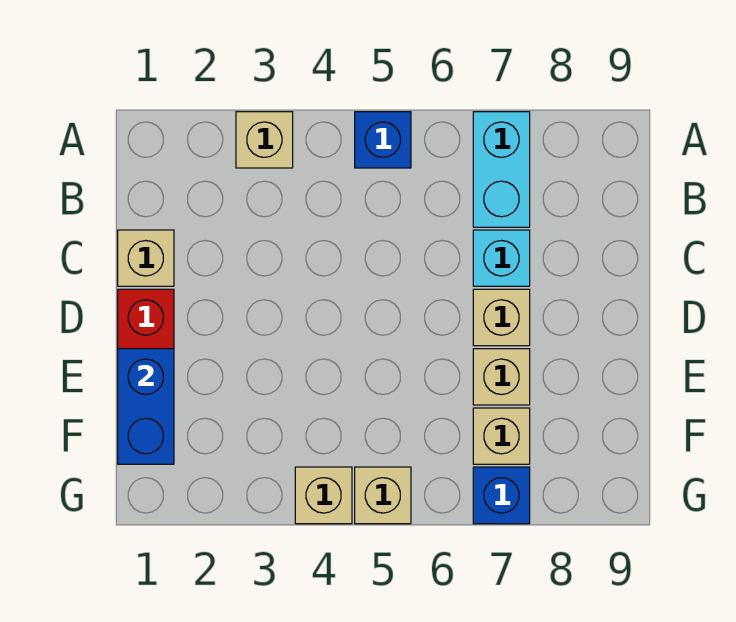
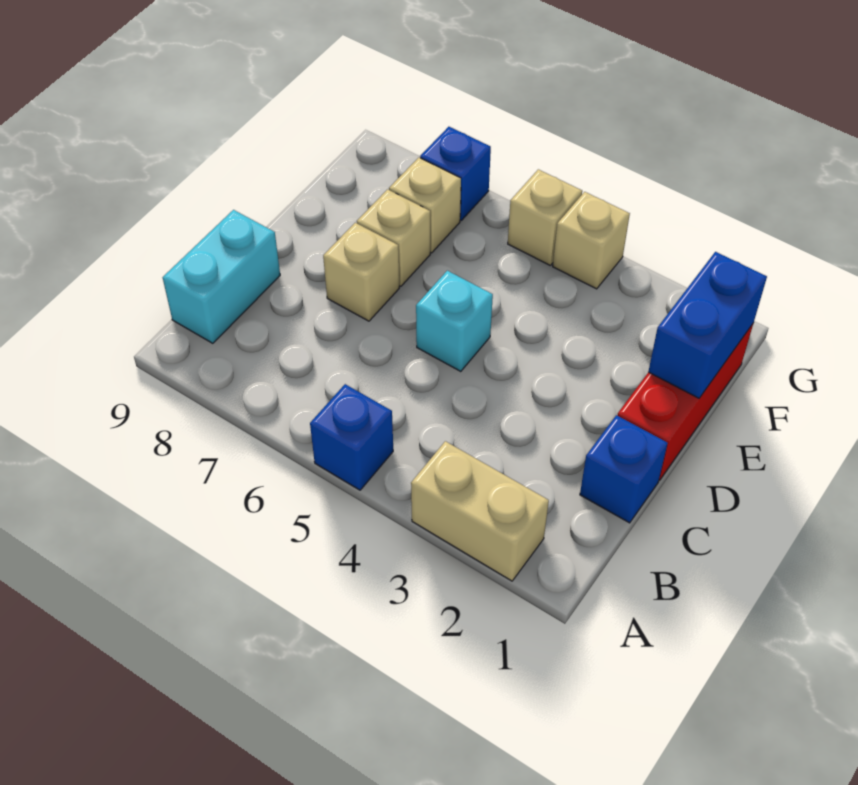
tan 1x1 brick [236,112,293,168] -> tan 1x2 brick [411,441,549,581]
cyan 1x2 brick [473,112,530,227] -> cyan 1x2 brick moved to [163,210,280,343]
tan 1x1 brick [118,230,174,286] -> blue 1x1 brick [580,415,668,523]
cyan 1x1 brick [473,230,530,286] -> cyan 1x1 brick moved to [416,271,493,372]

